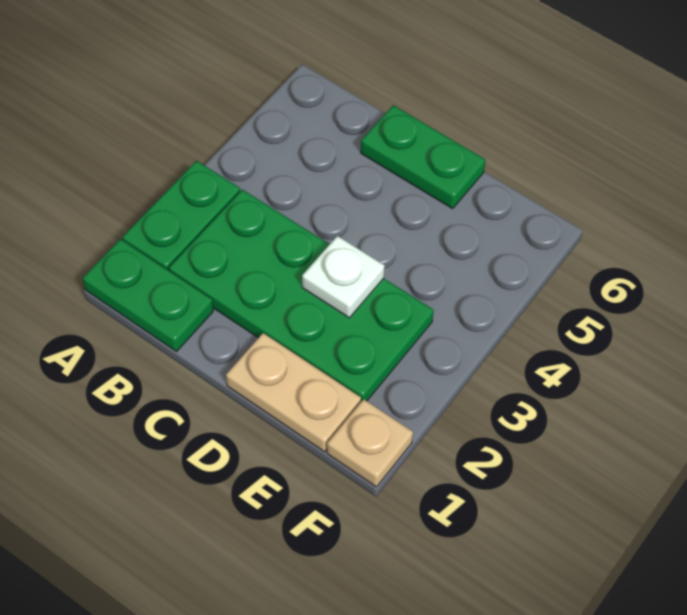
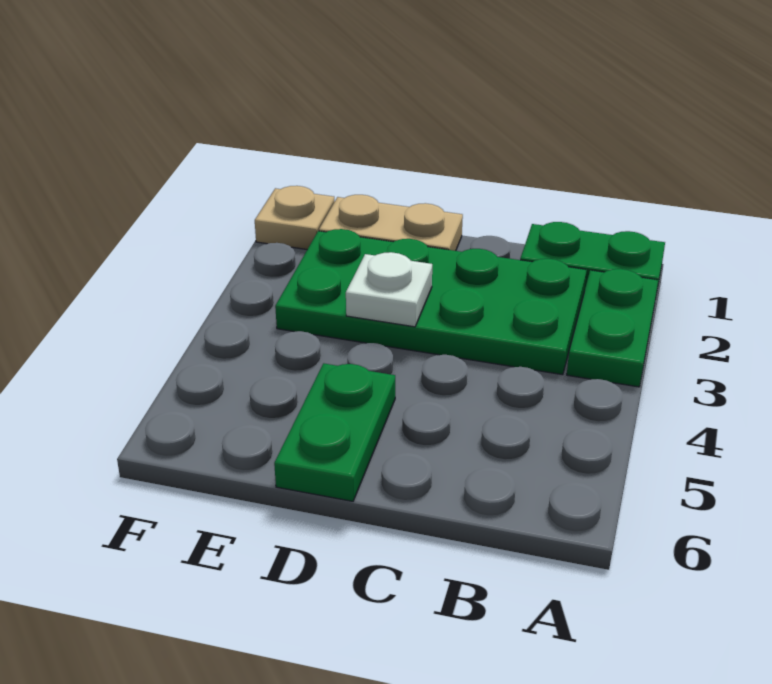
green 1x2 plate [361,105,485,209] -> green 1x2 plate turned to [274,363,395,501]

